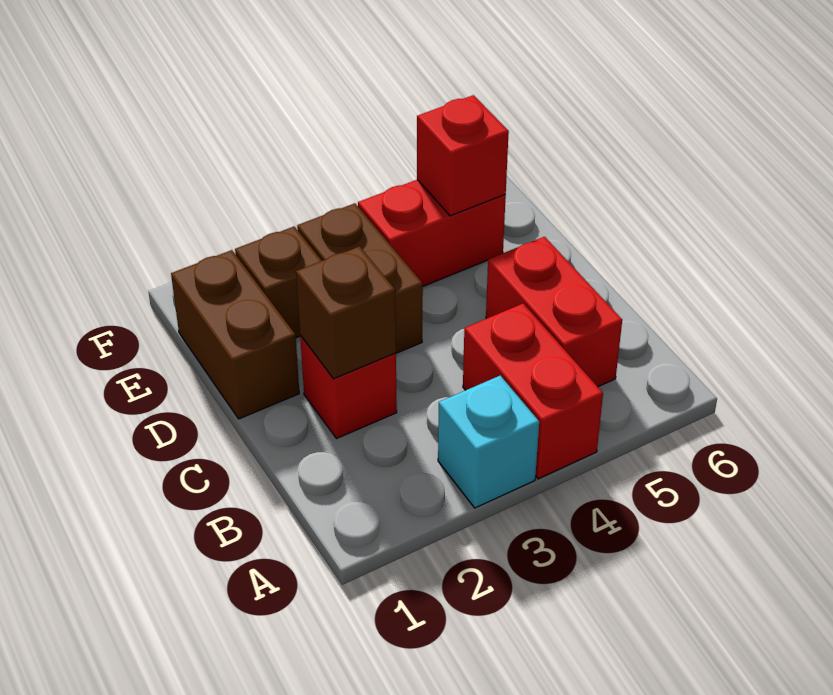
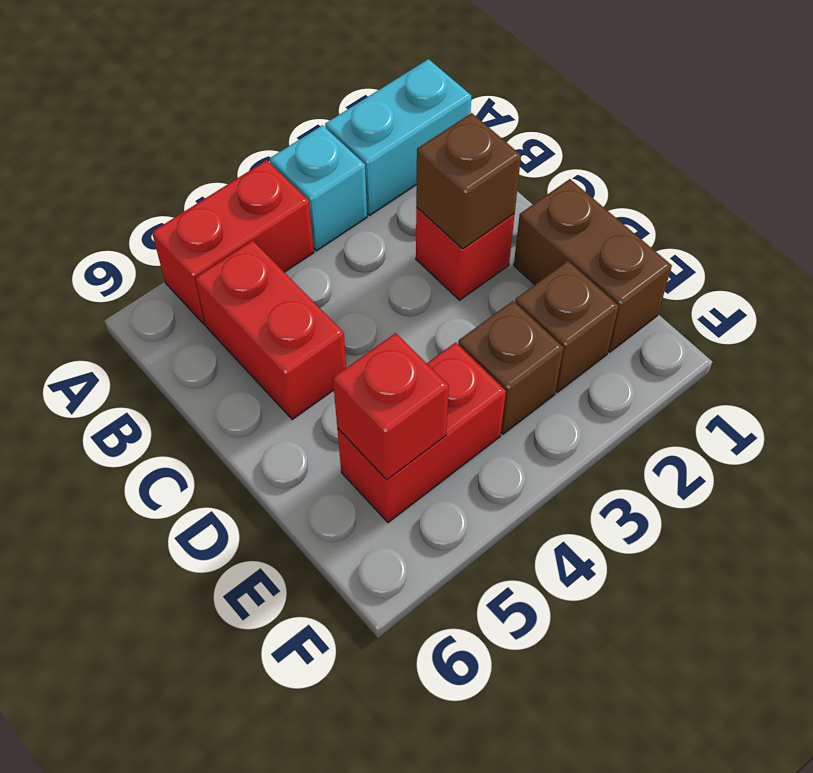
none -> cyan 1x2 brick [325,59,471,215]
red 1x2 brick [463,304,603,479] -> red 1x2 brick turned to [152,160,314,325]
brown 1x2 brick [297,203,423,353] -> brown 1x1 brick [458,301,563,434]

